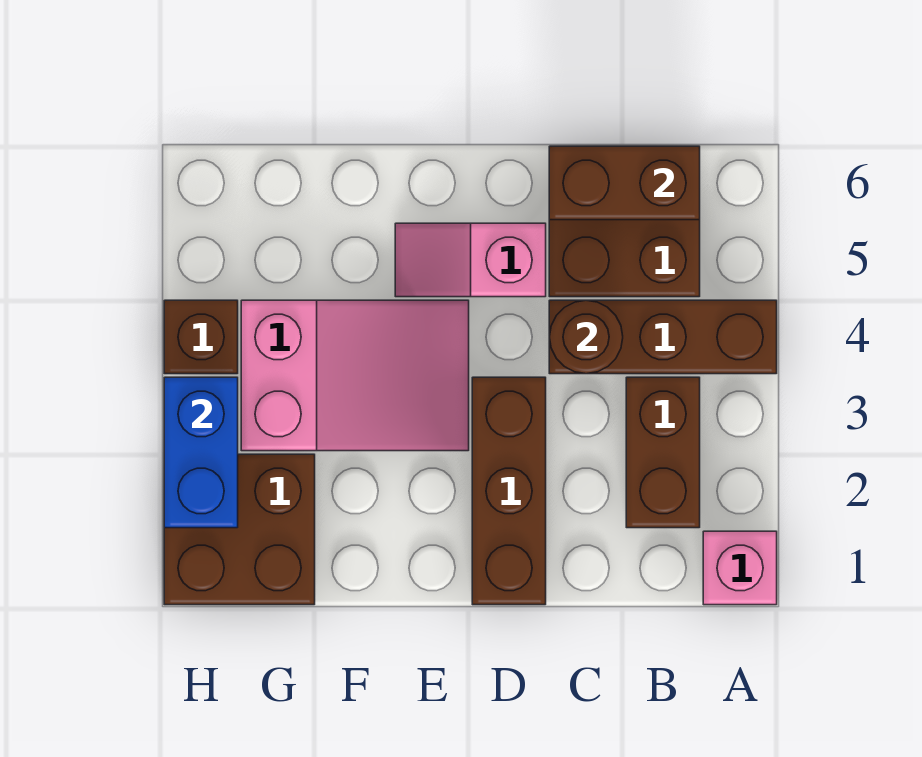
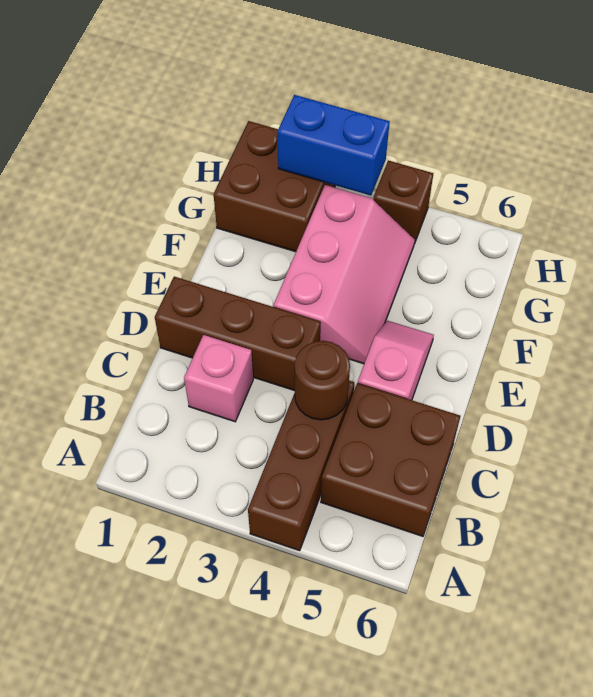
pink 1x1 brick [703,531,777,605] -> pink 1x1 brick moved to [184,335,253,422]
brown 1x2 brick [626,377,700,528] -> none
brown 1x2 brick [549,146,700,220] -> none
pink 2x3 slope [241,300,469,451] -> pink 2x3 slope turned to [274,185,415,364]

